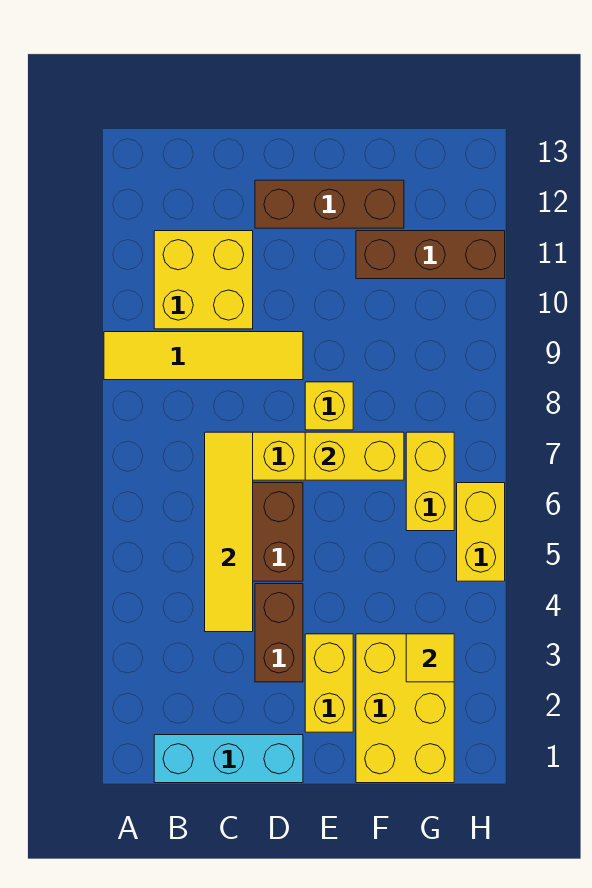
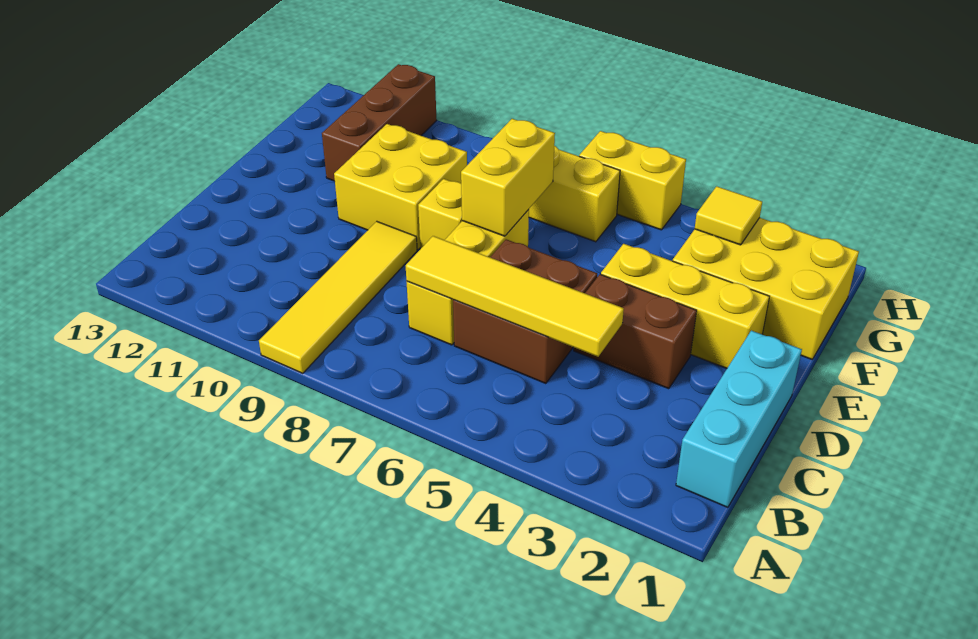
yellow 2x2 brick [154,231,253,329] -> yellow 2x2 brick moved to [334,124,467,249]
brown 1x3 brick [255,180,404,228] -> none
yellow 1x2 brick [305,634,353,732] -> yellow 1x3 brick [601,244,770,368]

